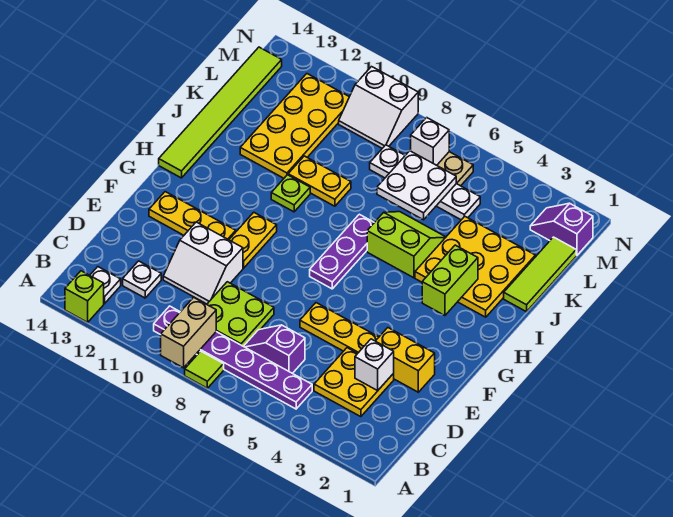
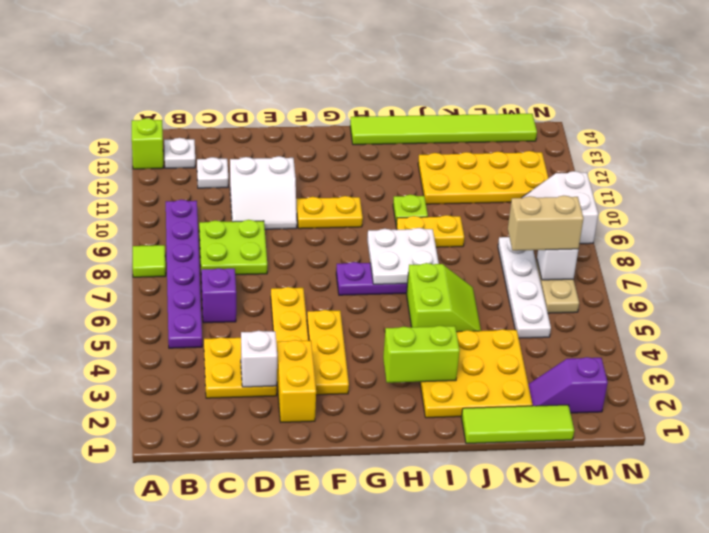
tan 1x2 brick [161,297,216,368] -> tan 1x2 brick moved to [508,196,584,251]
white 2x2 slope [163,222,243,304] -> white 2x2 slope turned to [230,156,297,229]
yellow 1x3 plate [149,192,236,240] -> yellow 1x3 plate moved to [307,310,349,395]
yellow 1x2 plate [288,156,351,206] -> yellow 1x2 plate turned to [396,215,464,247]
white 2x2 plate [377,151,456,220] -> white 2x2 plate moved to [367,228,439,284]
purple 1x2 slope [530,203,593,255] -> purple 1x2 slope turned to [528,357,608,413]

